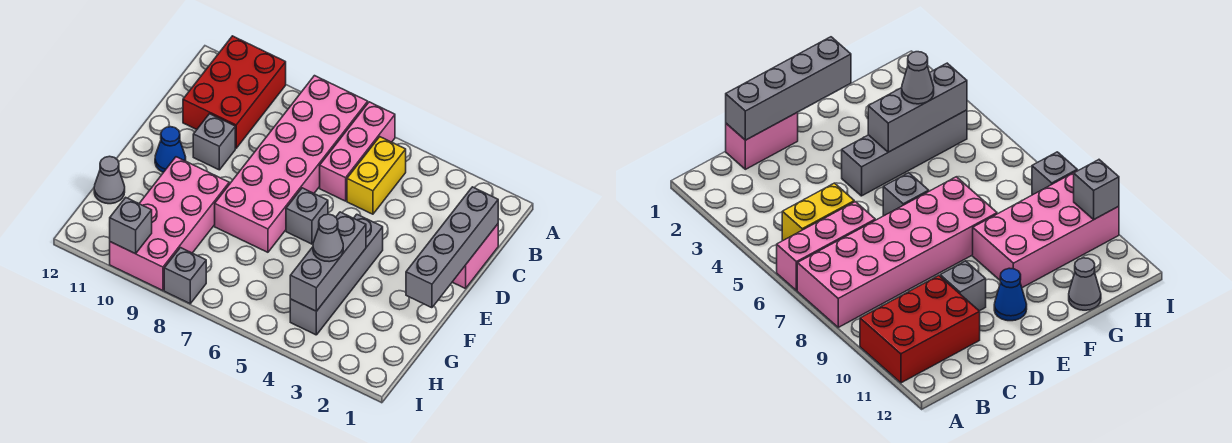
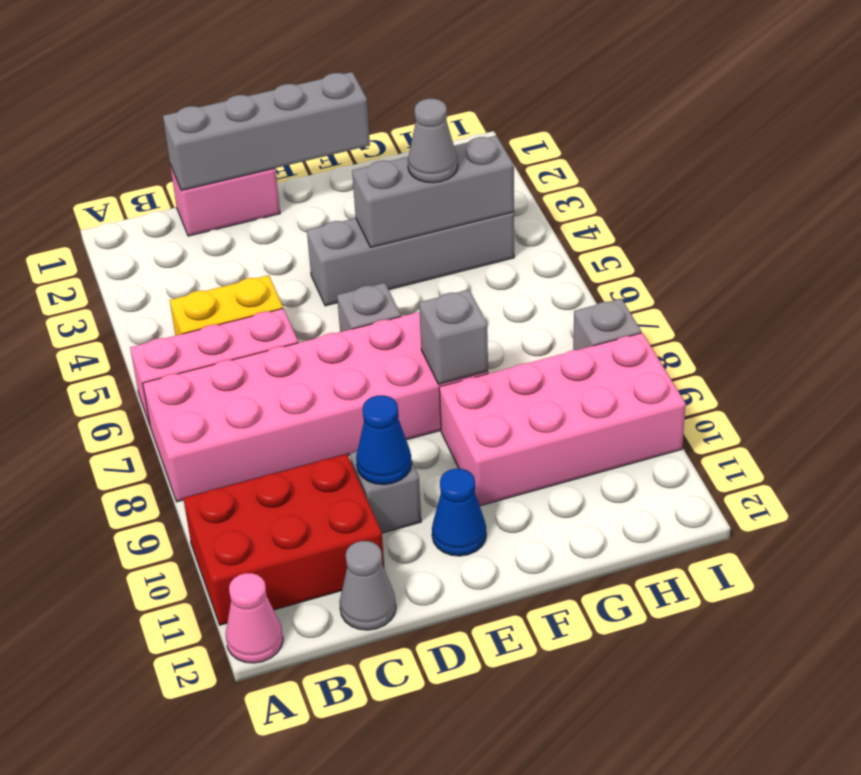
none -> pink 1x1 cone [226,573,283,663]
none -> blue 1x1 cone [356,395,412,485]
grey 1x1 cone [94,156,125,204] -> grey 1x1 cone moved to [339,541,396,630]
grey 1x1 brick [110,197,152,254] -> grey 1x1 brick moved to [419,290,488,384]

